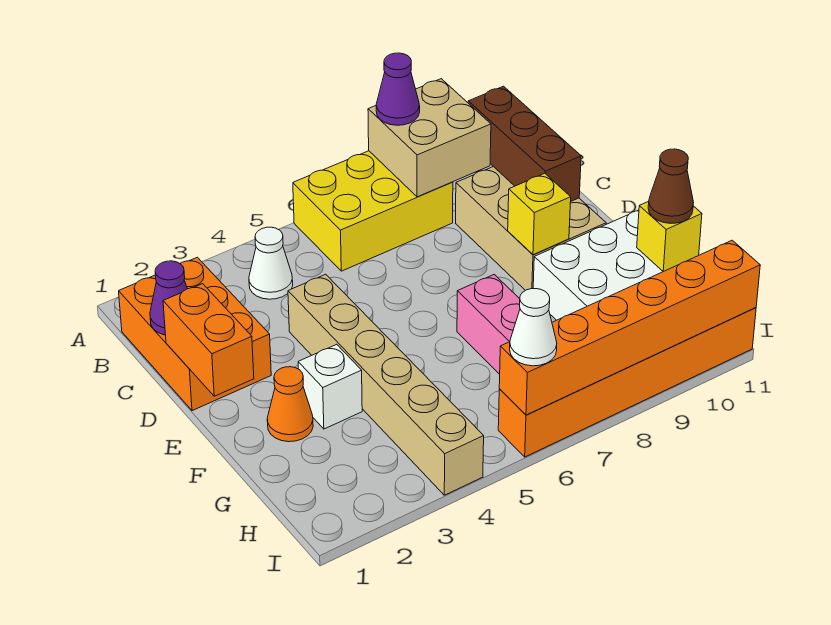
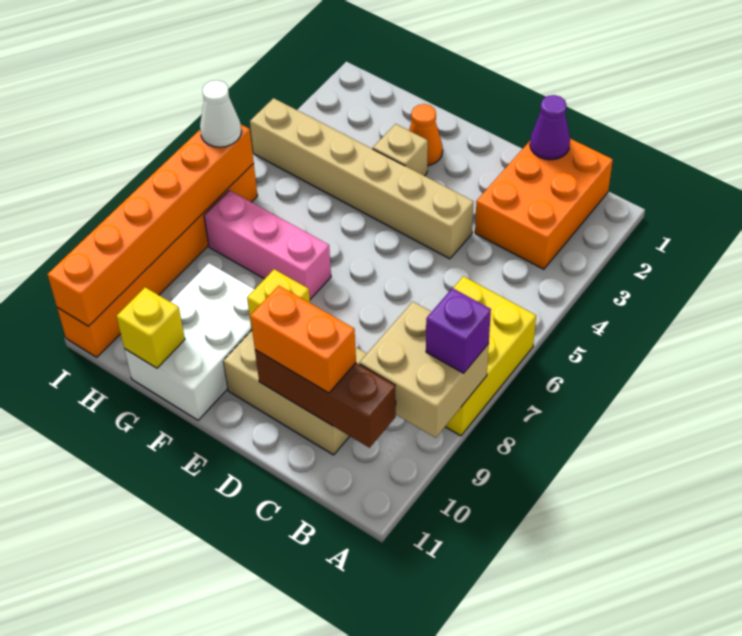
purple 1x1 cone [376,53,420,125] -> purple 1x1 brick [426,288,491,373]
orange 2x3 brick [119,257,271,411] -> orange 2x3 brick turned to [475,139,613,269]
white 1x1 cone [249,227,293,299] -> none
orange 1x2 brick [163,284,254,396] -> orange 1x2 brick moved to [250,286,356,393]
white 1x1 brick [298,344,362,429] -> tan 1x1 brick [373,124,428,176]
brown 1x1 cone [648,149,694,223] -> none

